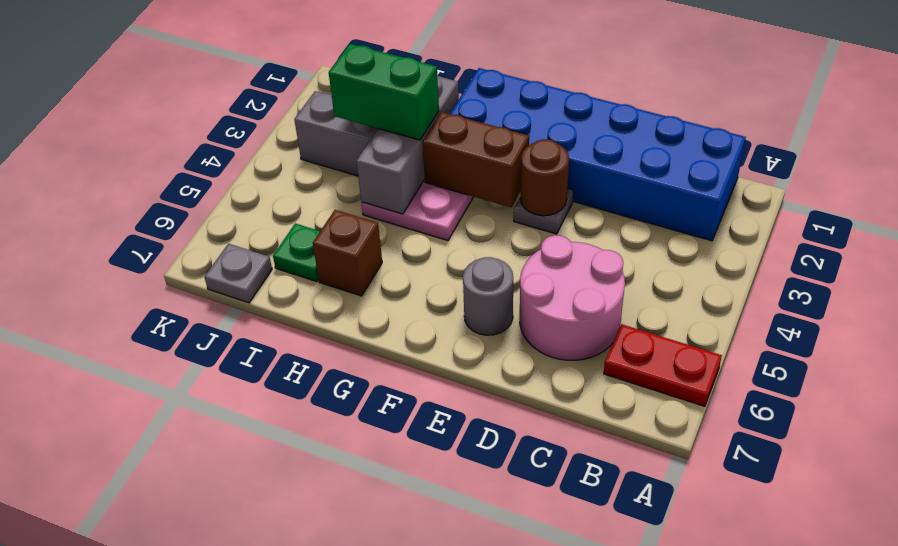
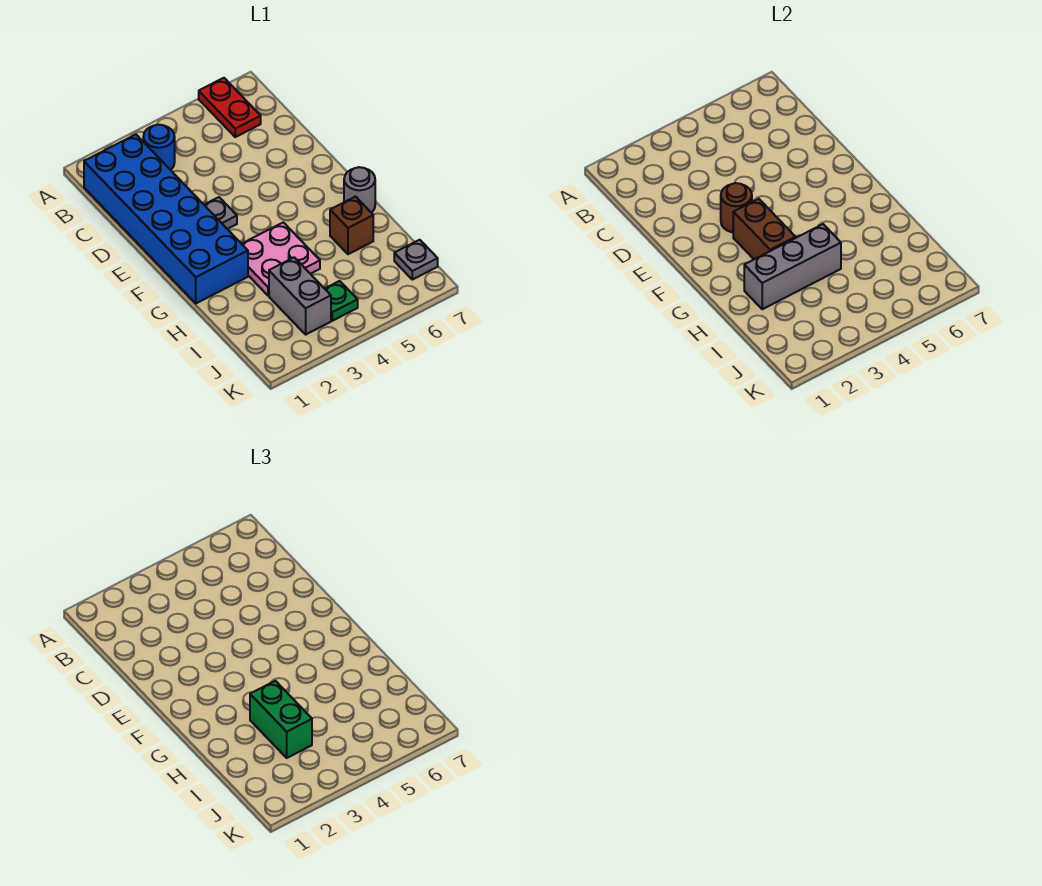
none -> blue 1x1 round brick [143,125,175,170]
pink 2x2 round brick [520,235,625,360] -> none
grey 1x1 round brick [463,257,513,335] -> grey 1x1 round brick moved to [344,167,375,213]
green 1x1 plate [273,223,320,282] -> green 1x1 plate moved to [325,281,358,321]

